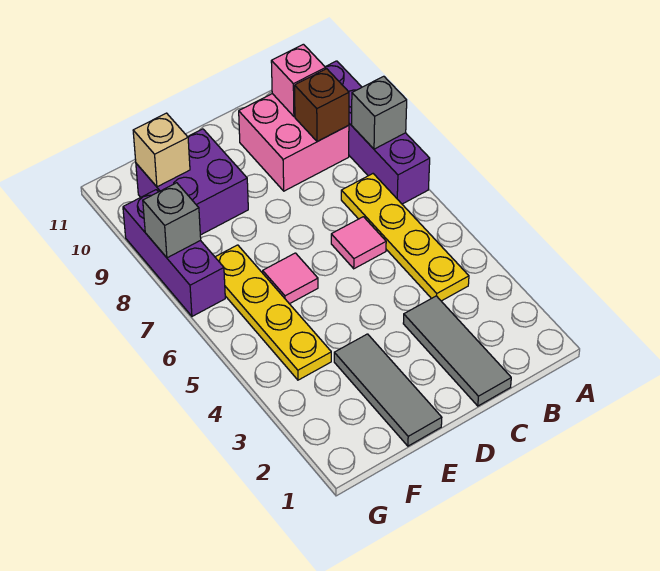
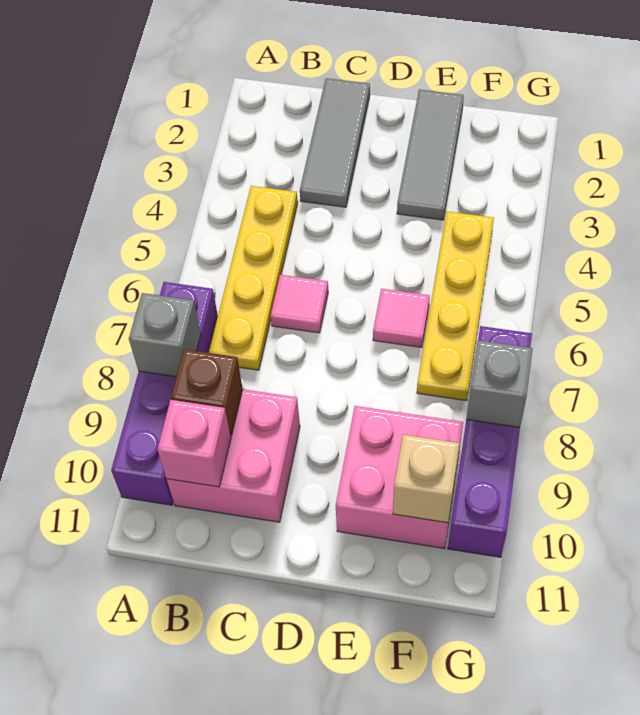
purple 2x2 brick [136,129,248,235] -> pink 2x2 brick [336,406,463,549]
purple 1x3 brick [123,190,225,316] -> purple 1x4 brick [448,326,532,557]

